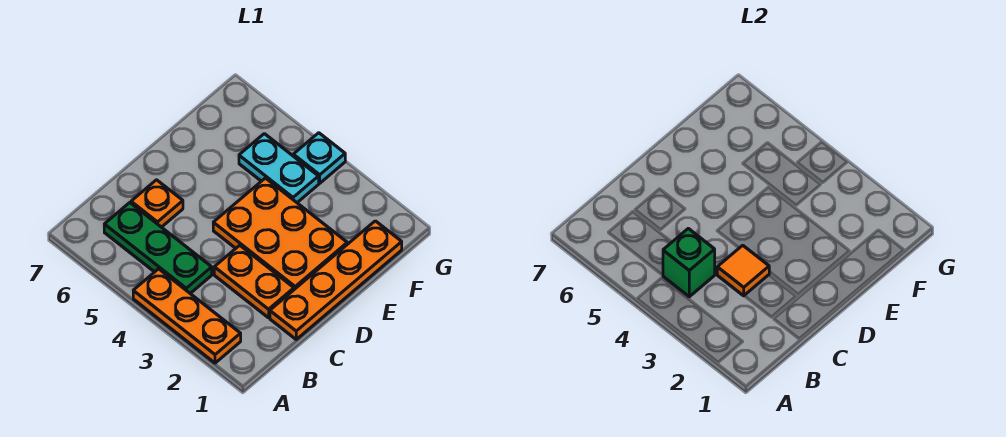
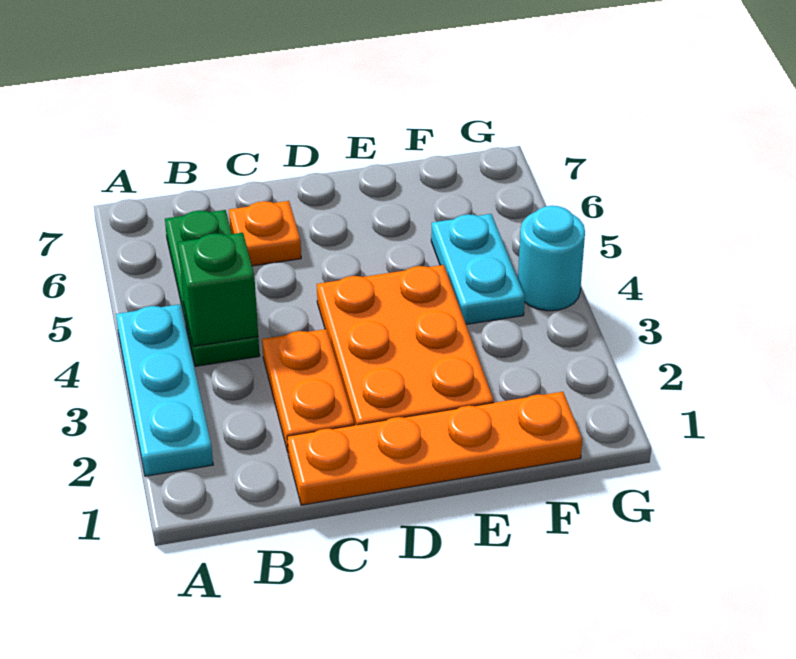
orange 1x3 plate [133,269,241,363] -> cyan 1x3 plate [116,304,213,476]
orange 1x1 tile [717,245,769,296] -> none
cyan 1x1 plate [293,133,345,183] -> cyan 1x1 round brick [518,206,585,311]

